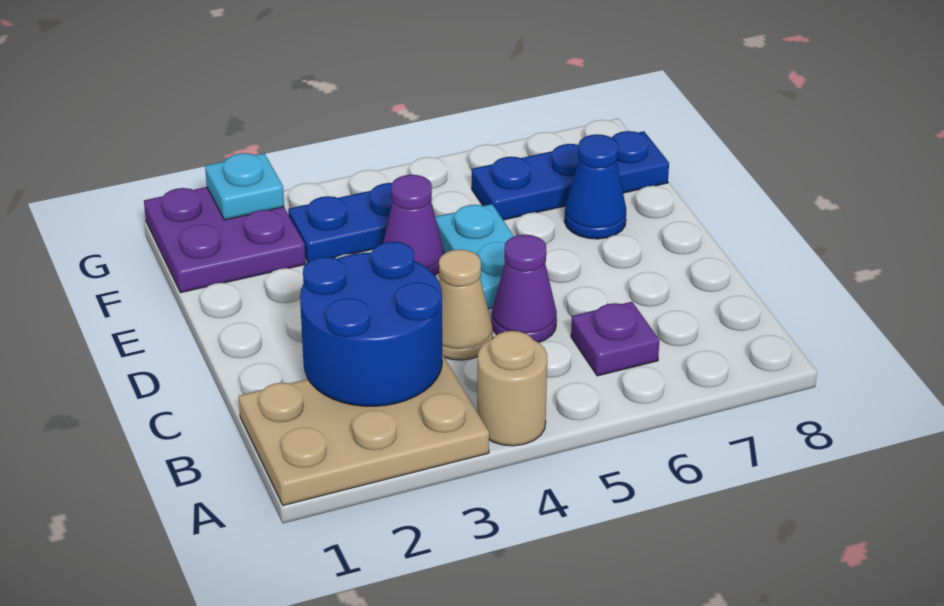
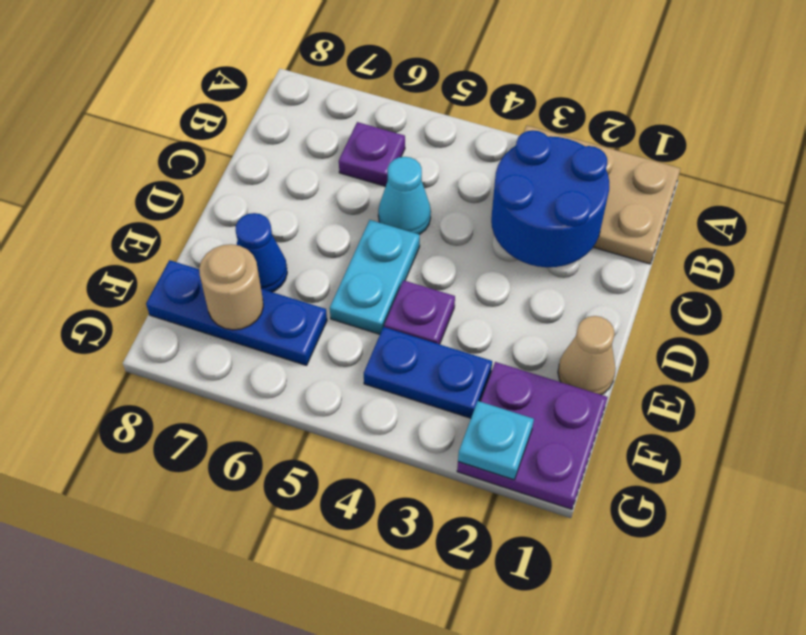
tan 1x1 round brick [477,331,547,446] -> tan 1x1 round brick moved to [199,244,263,330]
tan 1x1 cone [439,249,493,360] -> tan 1x1 cone moved to [558,316,616,395]
purple 1x1 cone [491,235,557,342] -> cyan 1x1 cone [378,157,431,235]
purple 1x1 cone [383,175,444,275] -> purple 1x1 plate [384,280,455,344]

